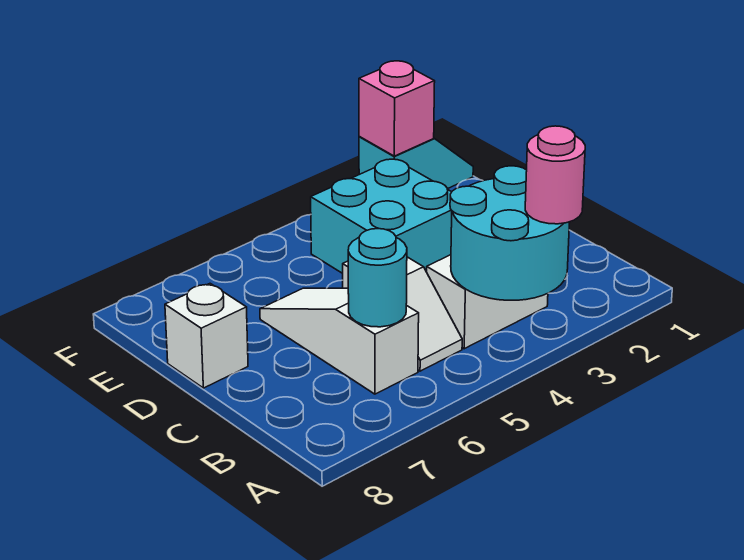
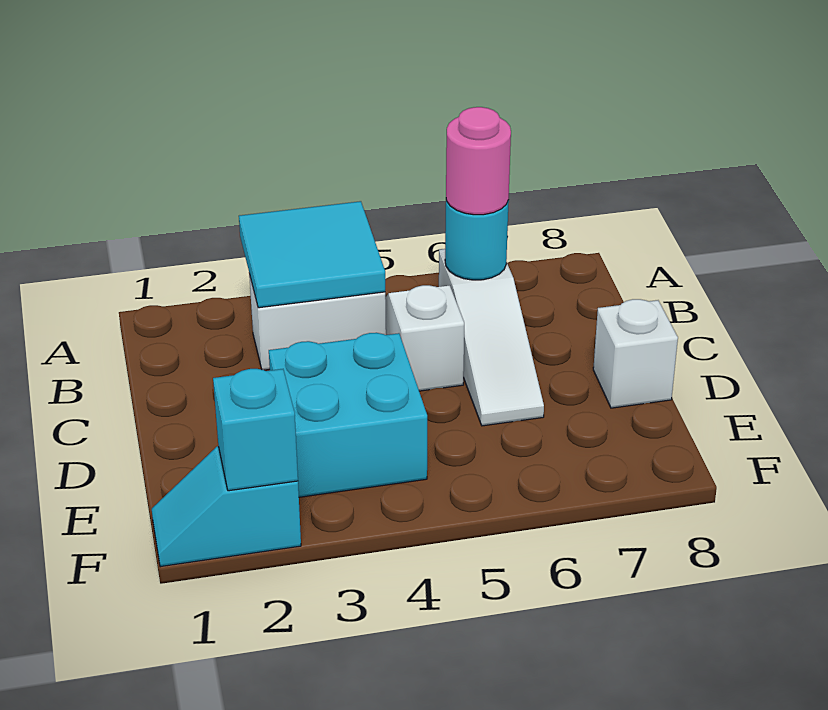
cyan 2x2 round brick [450,166,570,300] -> cyan 2x2 tile [239,201,385,308]
pink 1x1 round brick [525,126,585,224] -> pink 1x1 round brick moved to [446,107,511,215]
pink 1x1 brick [359,61,435,156] -> cyan 1x1 brick [213,369,298,491]

